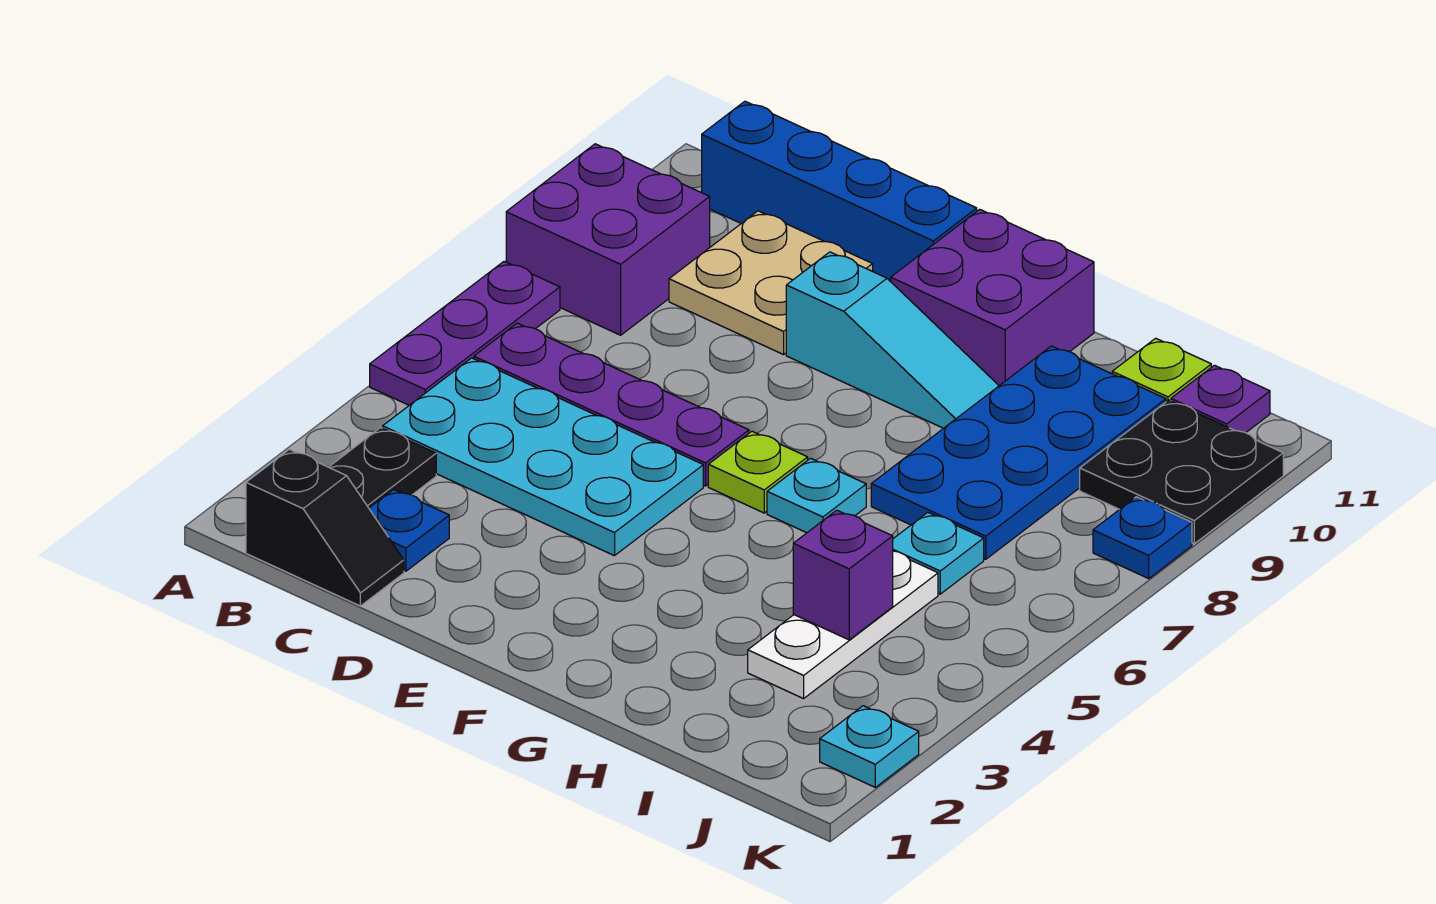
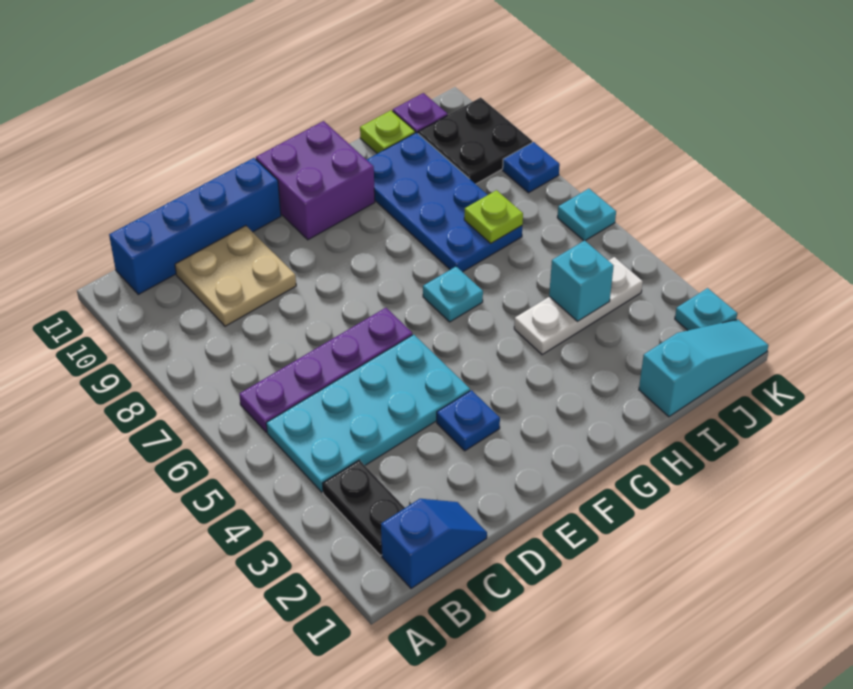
purple 1x3 plate [370,261,560,405] -> none
purple 2x2 brick [506,144,710,335] -> none
black 1x2 slope [246,449,404,606] -> blue 1x2 slope [381,499,487,589]
blue 1x1 plate [369,489,449,571] -> blue 1x1 plate moved to [437,390,500,451]
cyan 1x3 slope [786,252,999,428] -> cyan 1x3 slope moved to [639,319,769,417]
lime 1x1 plate [708,431,808,513] -> lime 1x1 plate moved to [464,190,523,243]
white 1x3 plate [748,551,938,699] -> white 1x3 plate turned to [514,257,643,355]
purple 1x1 brick [793,510,893,640] -> cyan 1x1 brick [549,240,614,321]
cyan 1x1 plate [893,513,984,594] -> cyan 1x1 plate moved to [557,189,616,241]

